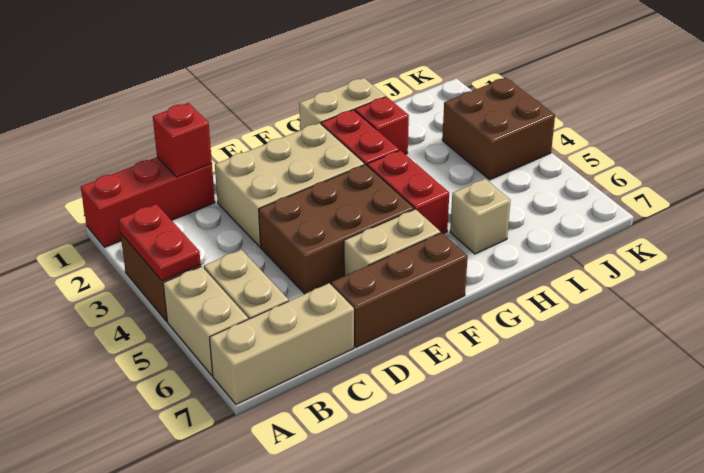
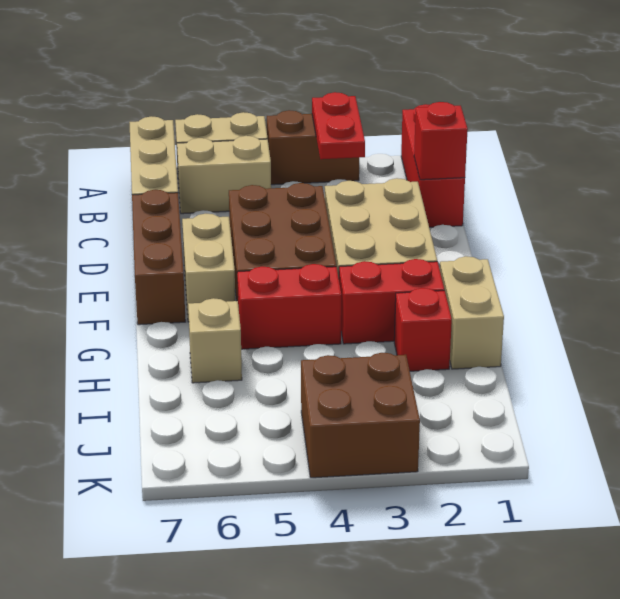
red 1x2 plate [118,204,201,281] -> red 1x2 plate turned to [312,92,365,159]

